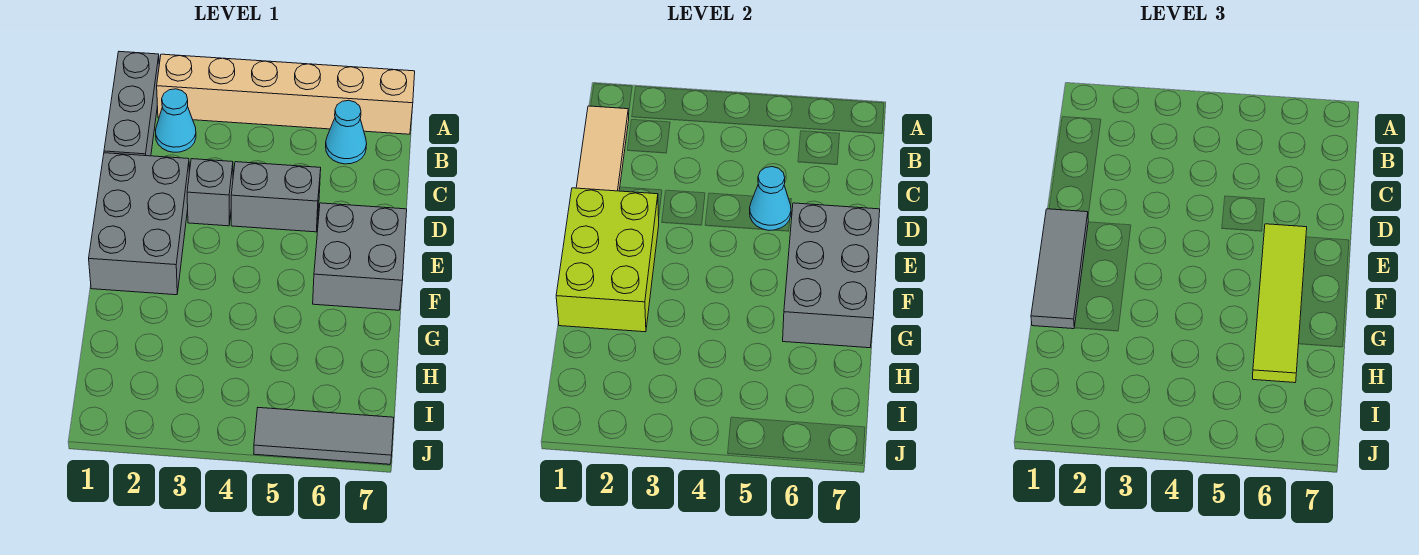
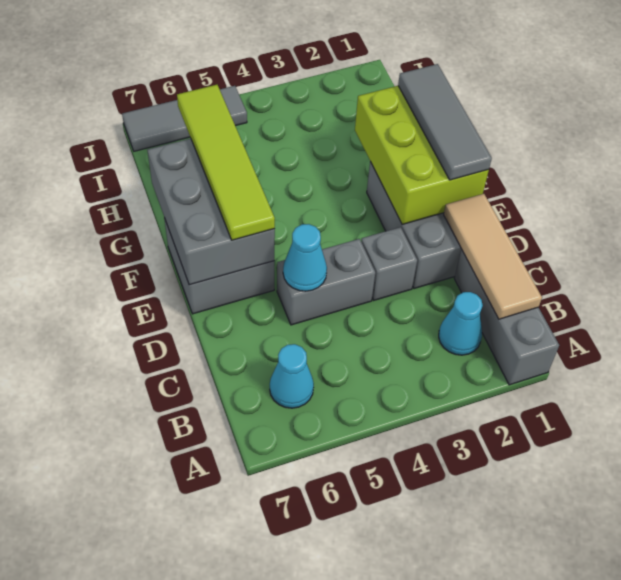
tan 1x6 brick [157,54,415,134] -> none

